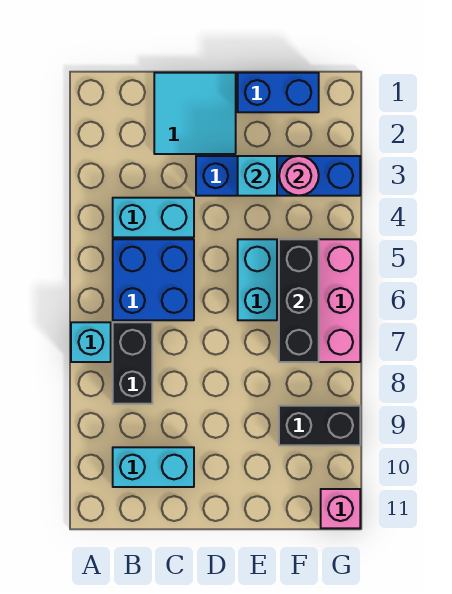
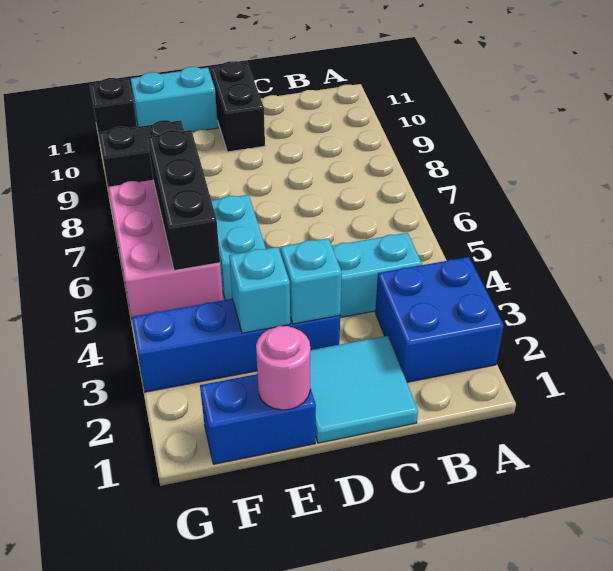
cyan 1x1 brick [71,322,111,362] -> cyan 1x1 brick moved to [281,238,342,324]
blue 2x2 brick [113,239,194,320] -> blue 2x2 brick moved to [375,257,504,382]
black 1x2 brick [113,322,152,404] -> black 1x2 brick moved to [210,61,265,152]
cyan 1x2 brick [113,447,194,487] -> cyan 1x2 brick moved to [130,67,218,132]
pink 1x1 round brick [279,156,319,196] -> pink 1x1 round brick moved to [256,326,310,410]
pink 1x1 brick [321,489,360,528] -> black 1x1 brick [90,78,137,132]

